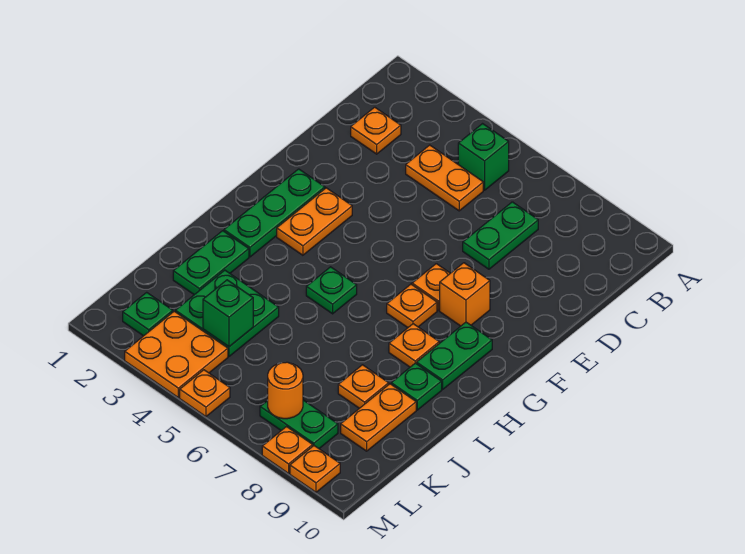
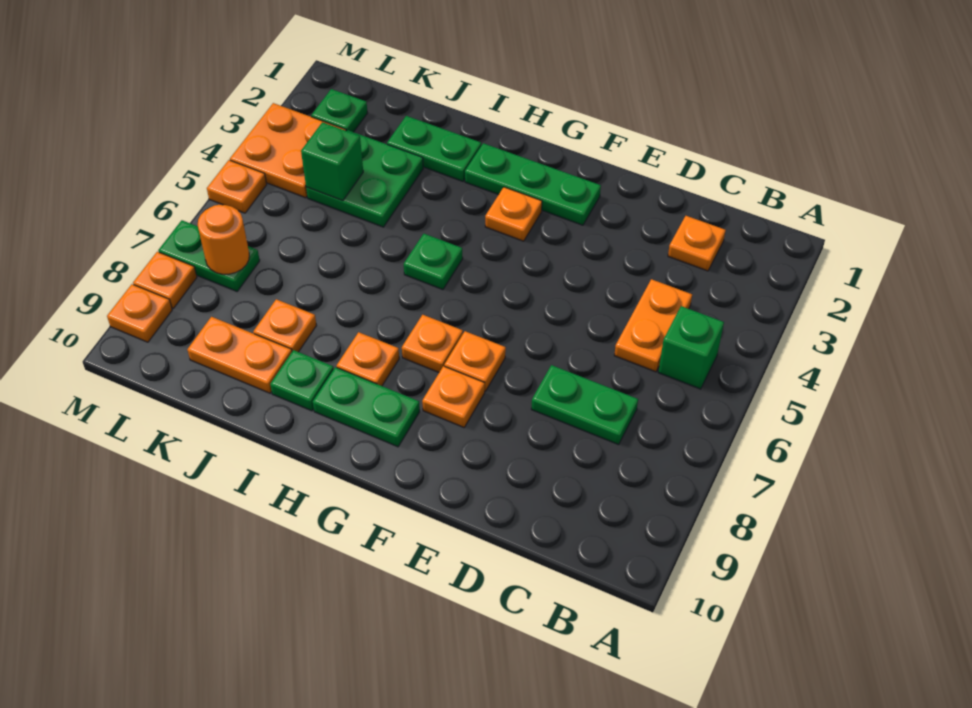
orange 1x2 plate [277,188,352,255] -> orange 1x1 plate [485,187,542,241]
orange 1x1 brick [440,263,490,326] -> orange 1x1 plate [422,366,485,427]
green 1x2 plate [260,400,338,449] -> green 1x2 plate turned to [158,220,260,291]

